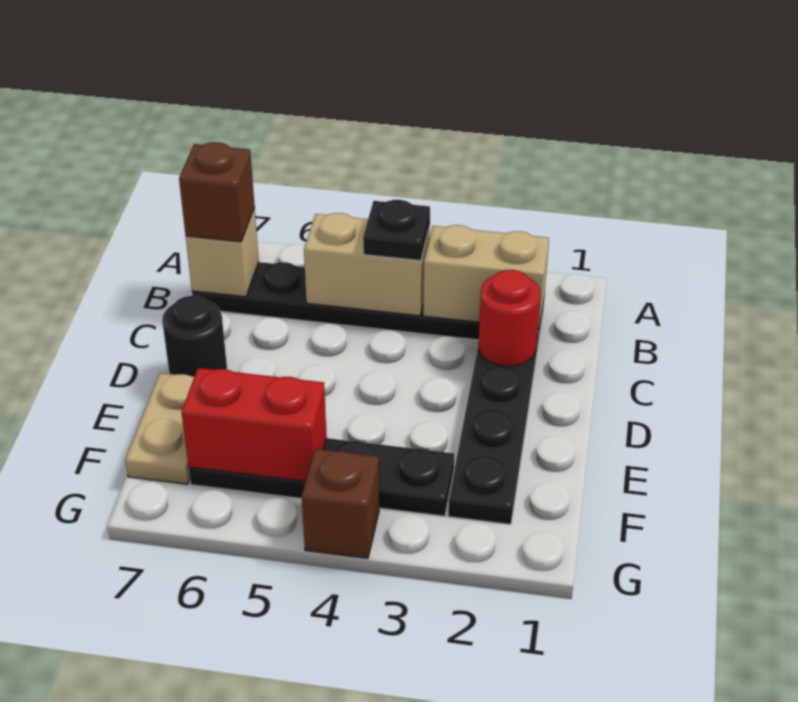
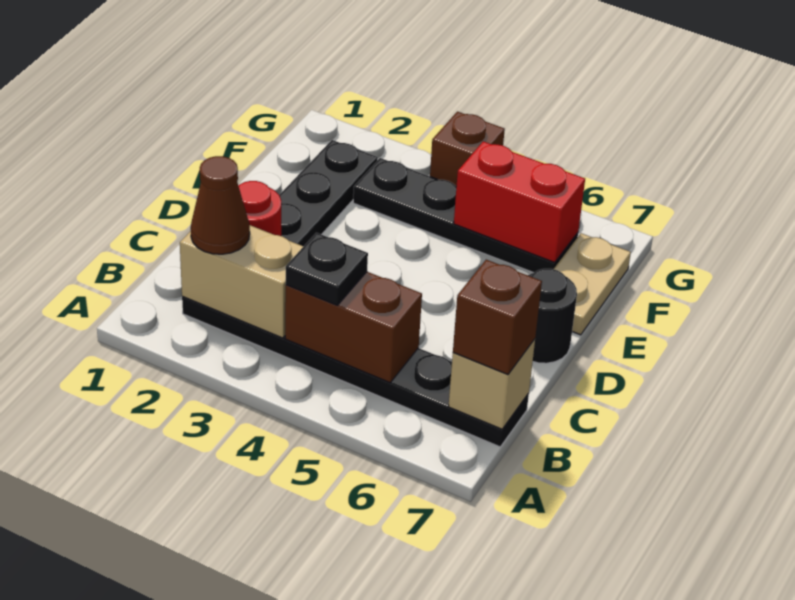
none -> brown 1x1 cone [191,156,250,254]
tan 1x2 brick [304,213,430,316] -> brown 1x2 brick [285,272,422,383]

